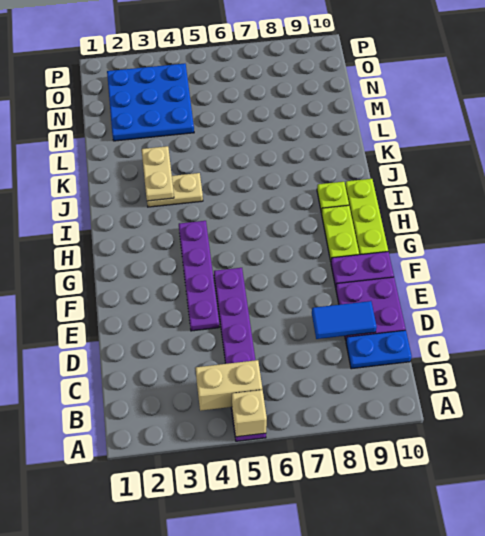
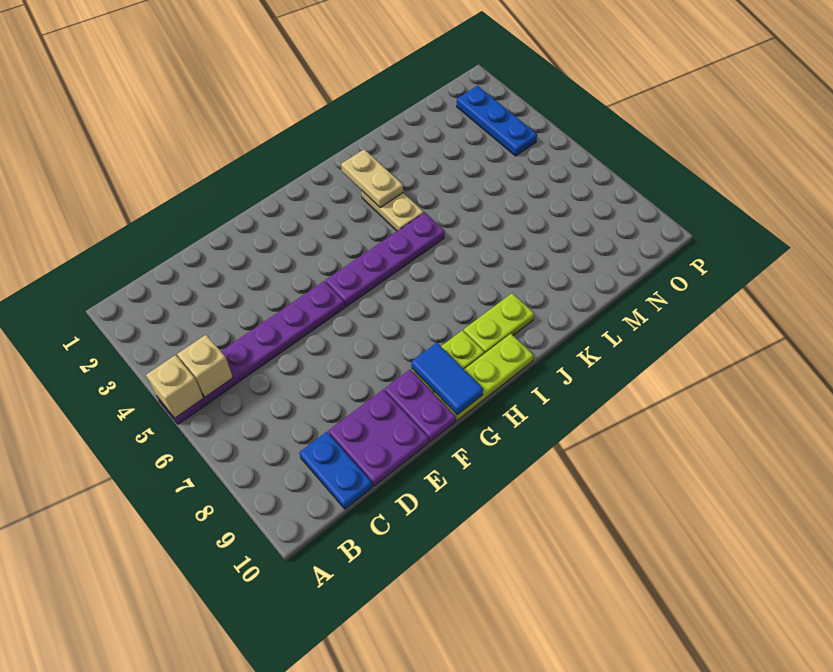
tan 1x2 brick [196,360,262,411] -> tan 1x1 brick [177,335,233,397]
blue 1x2 tile [312,301,377,339] -> blue 1x2 tile moved to [411,343,483,415]
purple 1x4 plate [179,221,219,331] -> purple 1x4 plate moved to [326,213,445,307]
lime 1x1 plate [317,182,349,213] -> lime 1x2 plate [464,293,534,354]
tan 1x2 plate [142,146,174,201] -> tan 1x2 plate turned to [341,149,403,207]
blue 3x3 plate [107,64,194,141] -> blue 1x3 plate [457,86,537,156]

